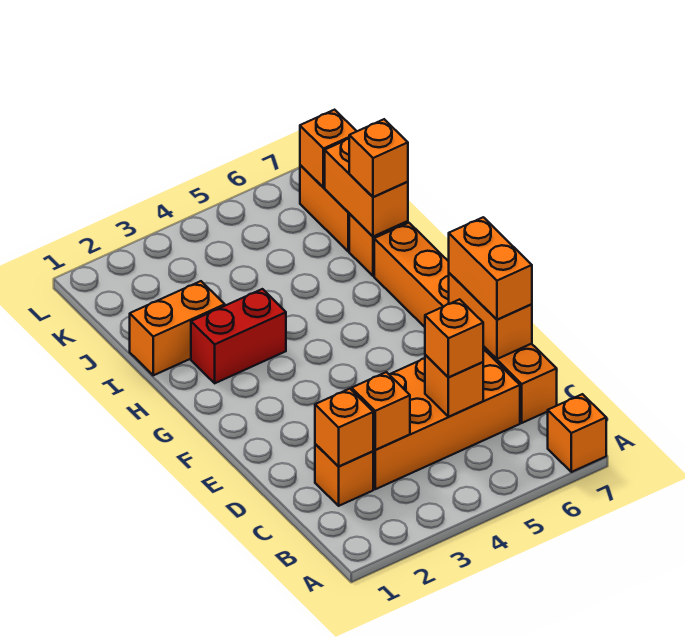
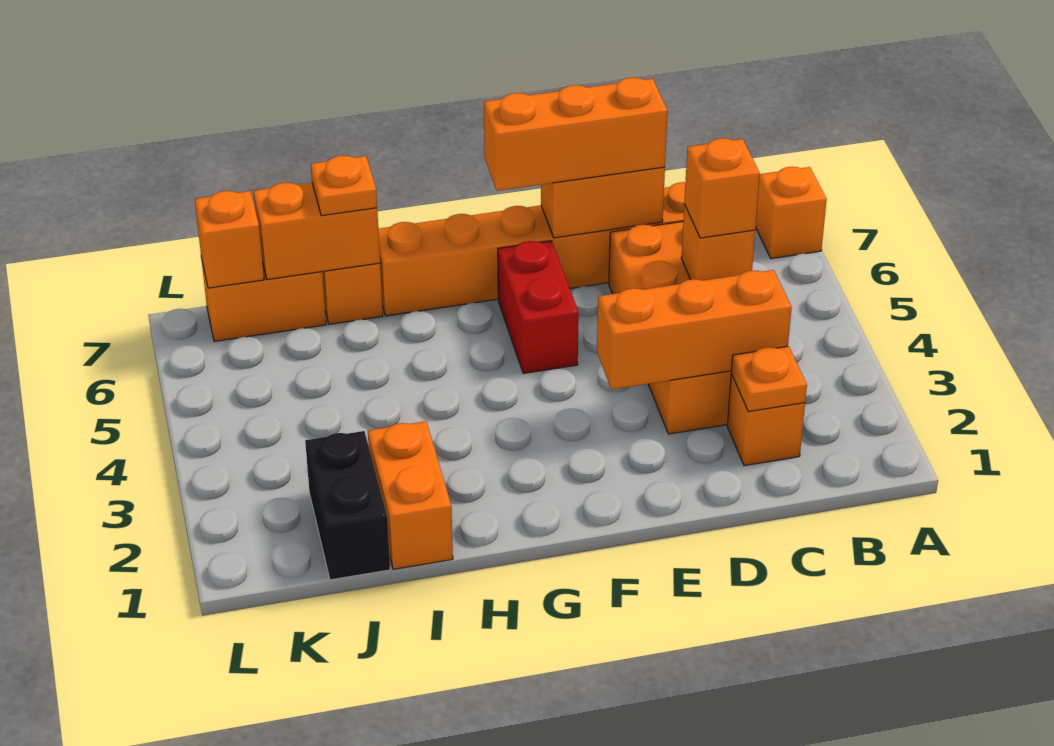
orange 1x1 brick [315,389,373,467] -> orange 1x1 plate [731,346,807,412]
orange 1x1 brick [352,372,410,450] -> orange 1x3 brick [597,270,792,389]
orange 1x2 brick [449,217,532,320] -> orange 1x3 brick [484,77,668,191]
red 1x2 brick [191,289,286,383] -> red 1x2 brick moved to [498,241,579,373]
orange 1x1 brick [349,119,408,197] -> orange 1x1 plate [311,155,377,216]
none -> black 1x2 brick [305,431,390,580]

